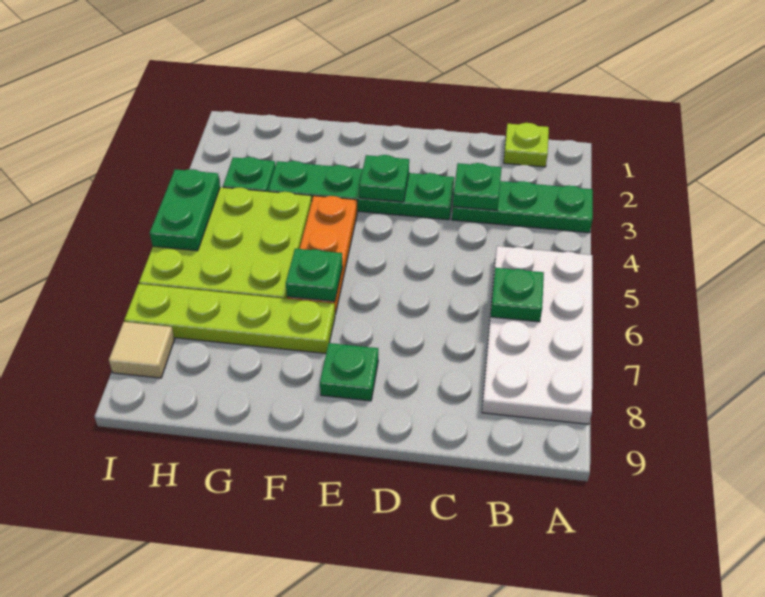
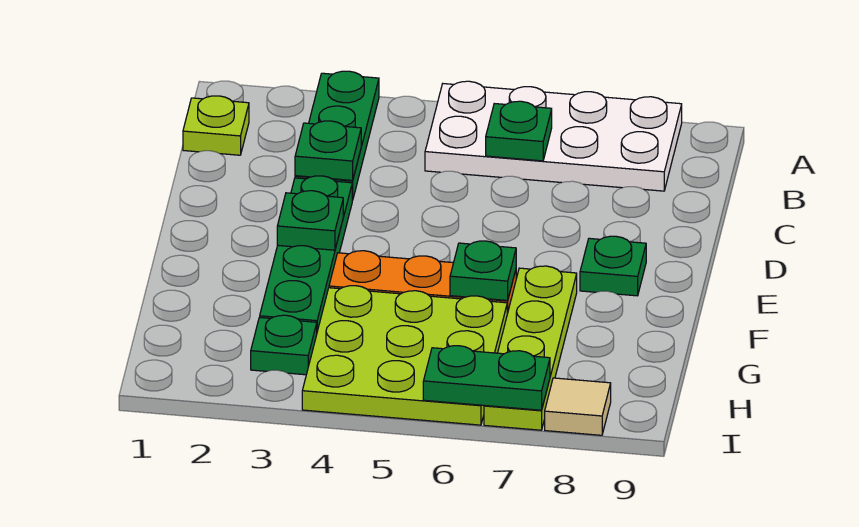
green 1x2 plate [150,169,220,251] -> green 1x2 plate moved to [423,346,550,410]

